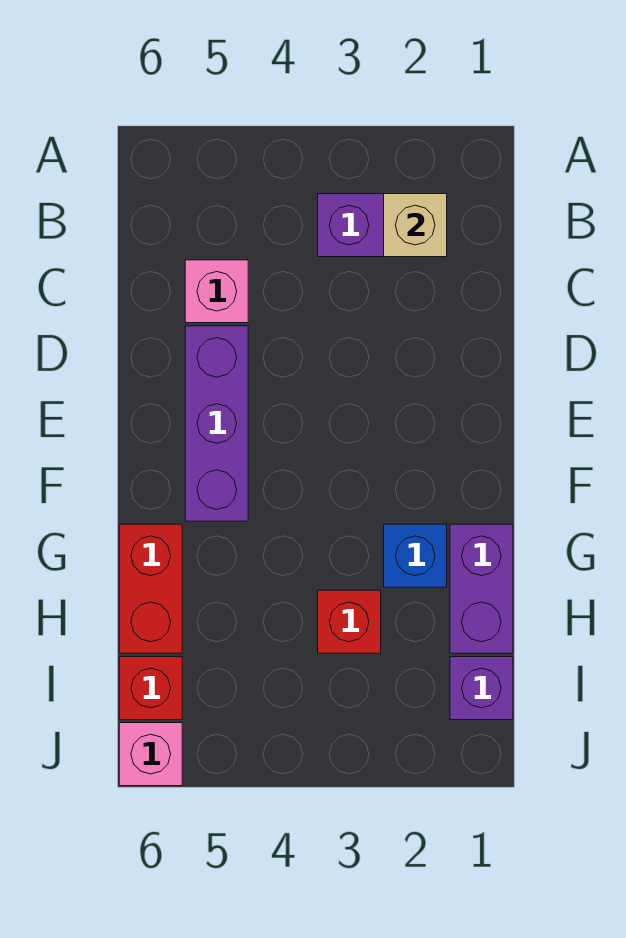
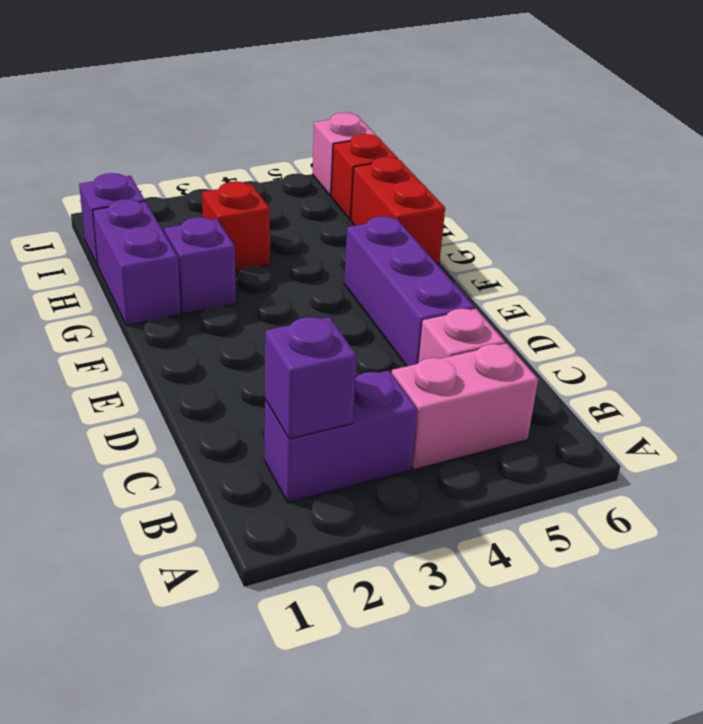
tan 1x1 brick [384,194,447,257] -> purple 1x1 brick [265,317,357,439]
none -> pink 1x2 brick [392,343,538,470]
blue 1x1 brick [384,524,447,587] -> purple 1x1 brick [164,217,236,314]

